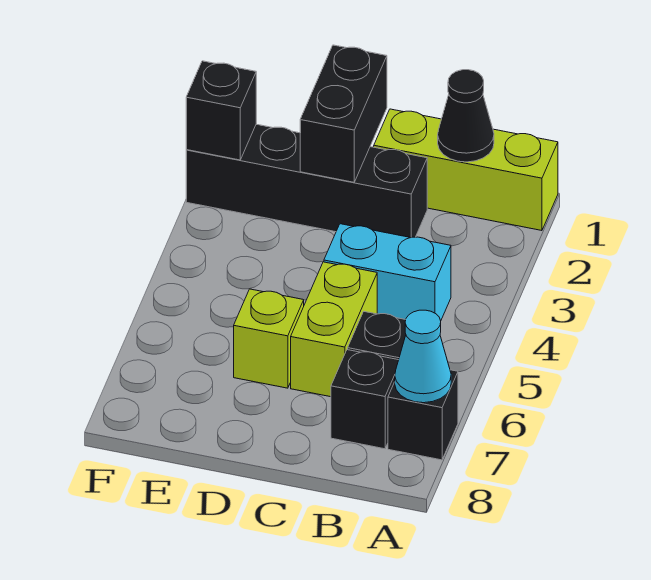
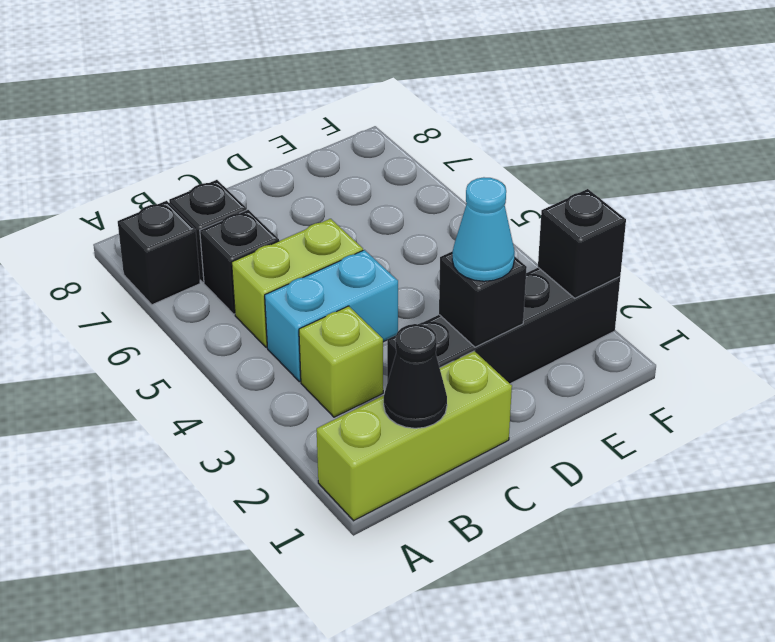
cyan 1x1 cone [395,310,451,403] -> cyan 1x1 cone moved to [452,177,515,281]
lime 1x2 brick [291,262,377,397] -> lime 1x2 brick turned to [232,219,363,347]
black 1x2 brick [300,45,387,182] -> black 1x1 brick [439,251,527,347]
lime 1x1 brick [234,289,304,388] -> lime 1x1 brick moved to [299,306,383,417]

